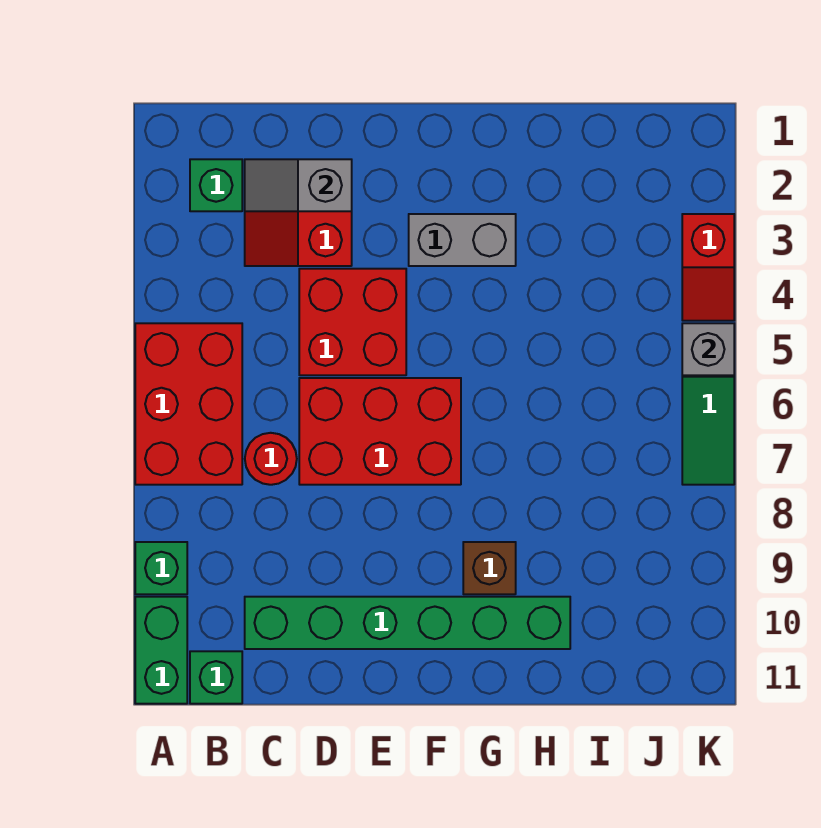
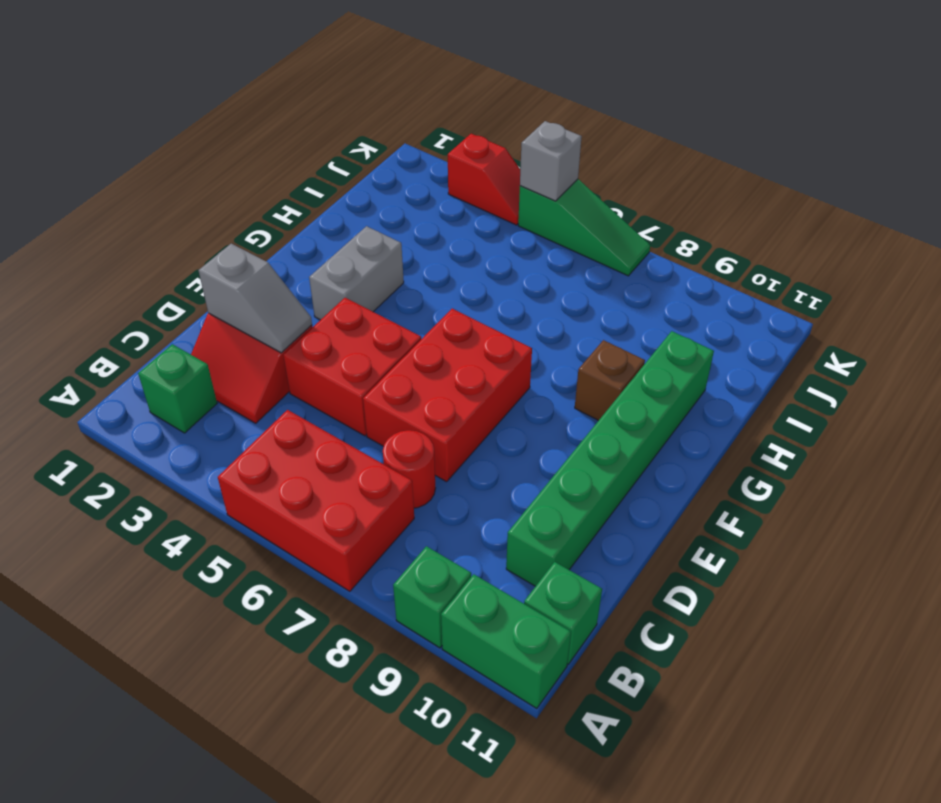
grey 1x2 slope [245,159,352,211] -> grey 1x2 slope turned to [199,244,312,353]

